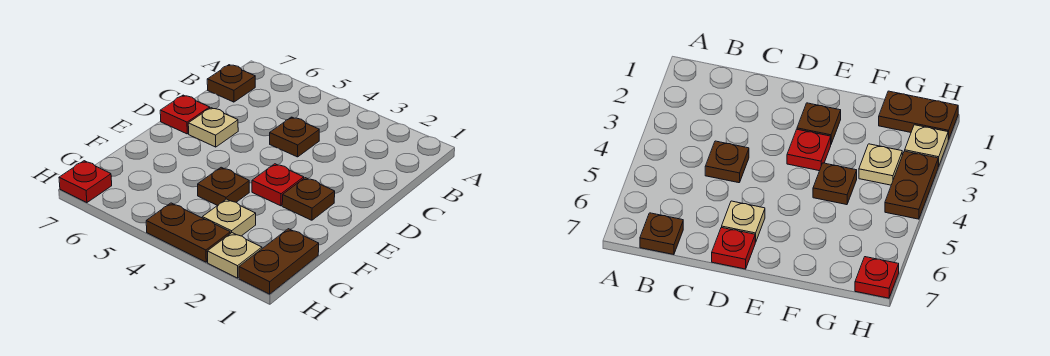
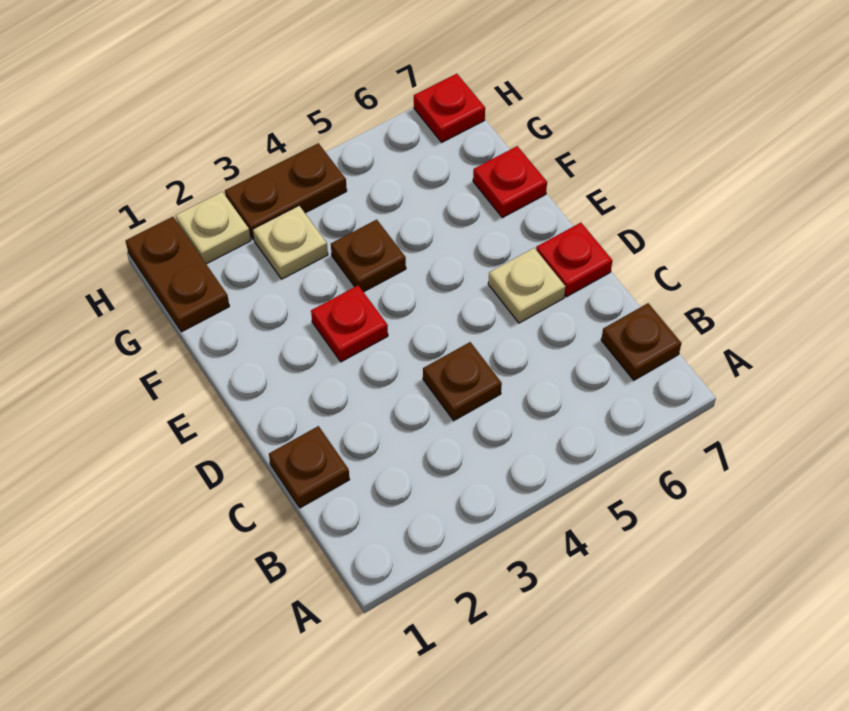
brown 1x1 plate [282,178,335,220] -> brown 1x1 plate moved to [269,426,350,508]
none -> red 1x1 plate [473,146,547,218]

